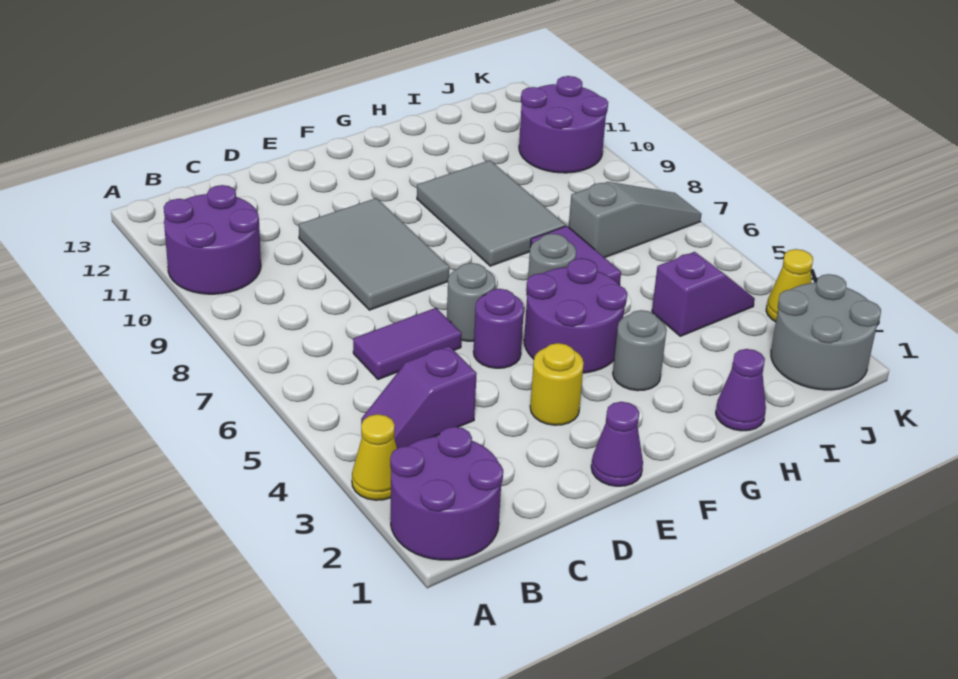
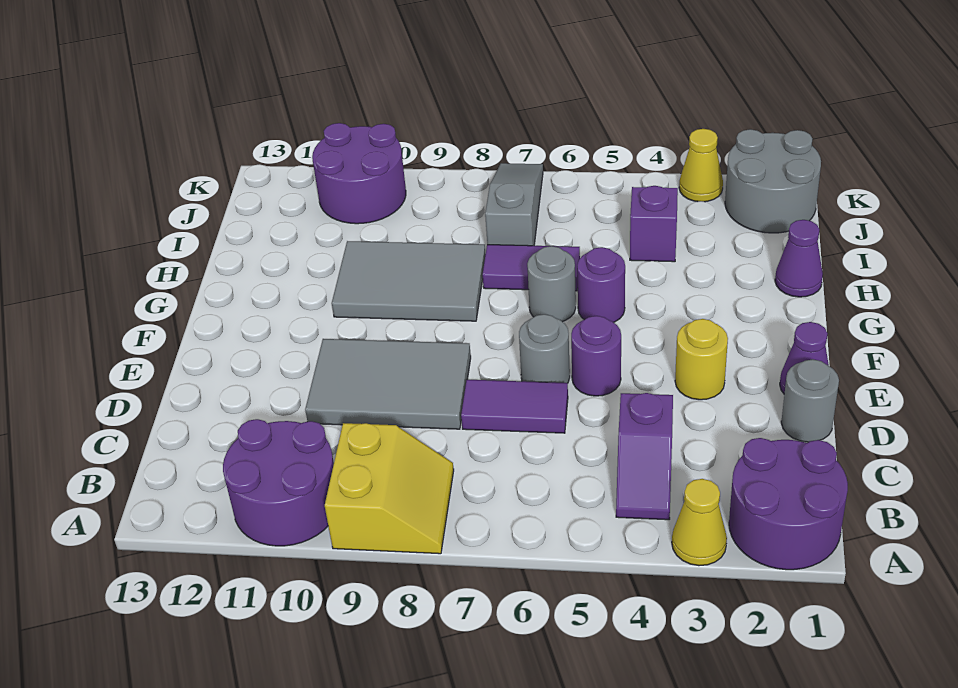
none -> yellow 2x2 slope [325,423,454,554]
purple 1x2 tile [353,308,462,380] -> purple 1x2 tile turned to [461,380,568,433]
purple 2x2 round brick [524,258,627,373] -> purple 1x1 round brick [577,247,625,322]
grey 1x1 round brick [613,310,667,391] -> grey 1x1 round brick moved to [781,359,839,442]

